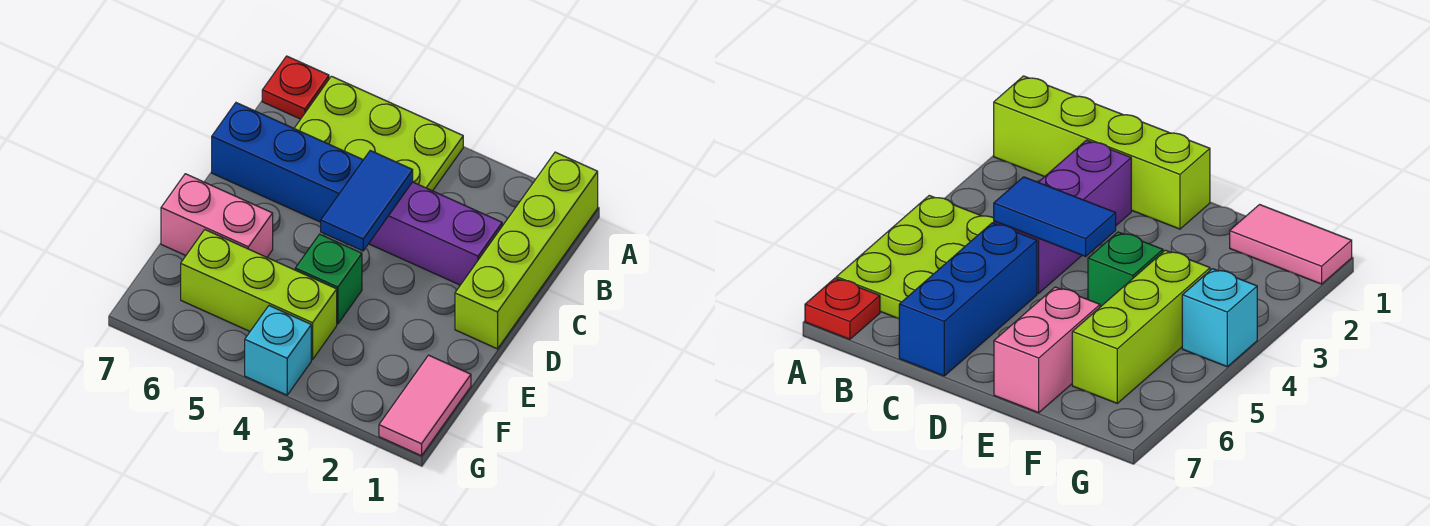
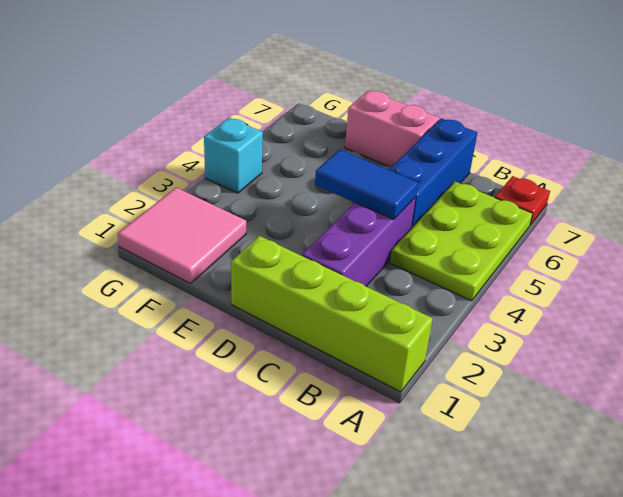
green 1x1 brick [295,234,362,324] -> none
pink 1x2 brick [161,174,273,257] -> pink 1x2 brick turned to [345,90,439,167]
pink 1x2 tile [379,355,471,456] -> pink 2x2 tile [118,188,246,283]
lime 1x3 brick [181,230,337,360] -> none

